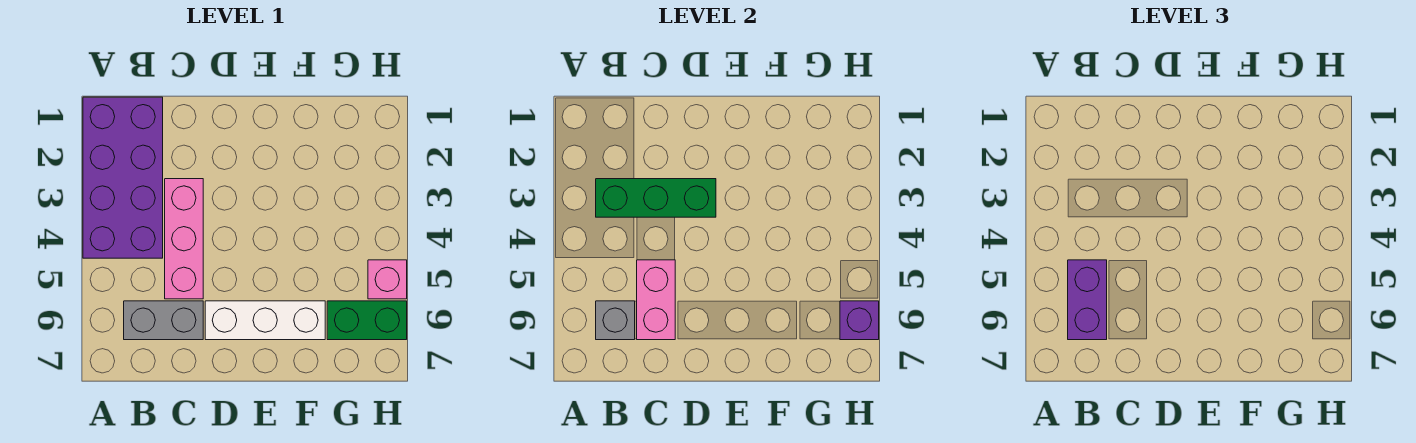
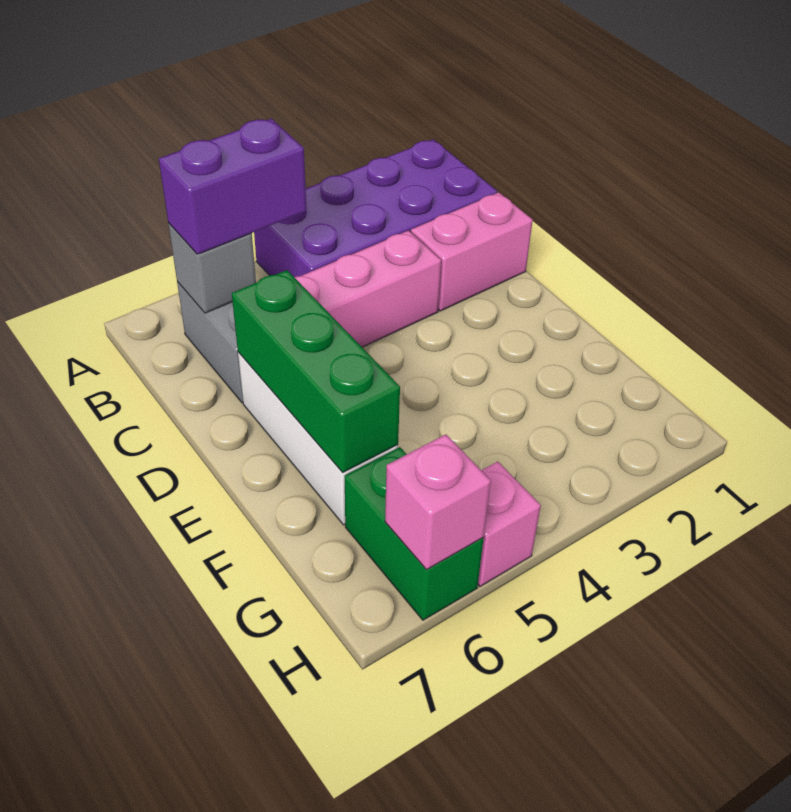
green 1x3 brick [596,179,716,217] -> green 1x3 brick moved to [232,270,400,473]
pink 1x2 brick [637,260,675,340] -> pink 1x2 brick moved to [411,192,533,311]
purple 1x1 brick [840,301,879,340] -> pink 1x1 brick [385,434,491,570]

